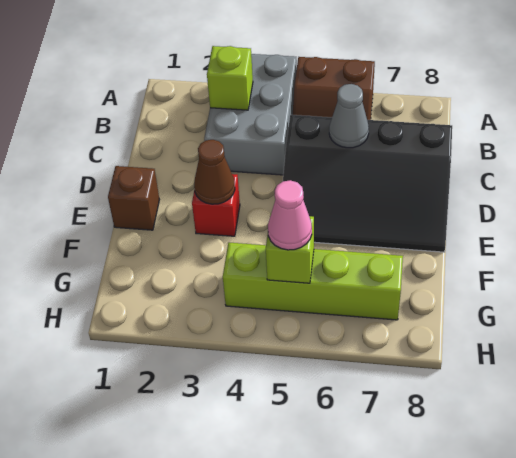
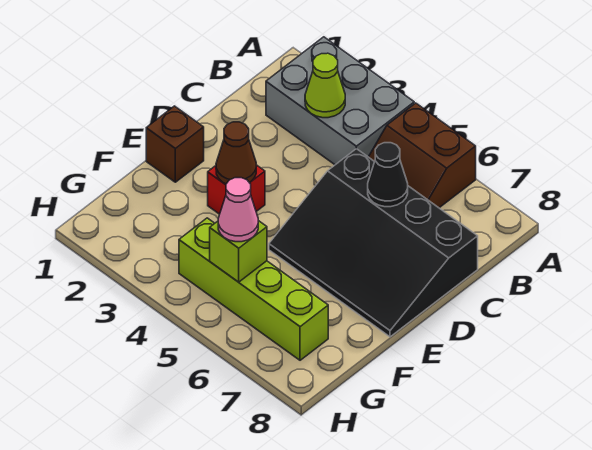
grey 2x3 brick [204,54,297,175] -> grey 2x3 brick turned to [266,37,414,165]
lime 1x1 brick [207,46,253,110] -> lime 1x1 cone [305,53,345,118]
grey 1x1 cone [329,84,369,148] -> black 1x1 cone [368,143,408,207]

